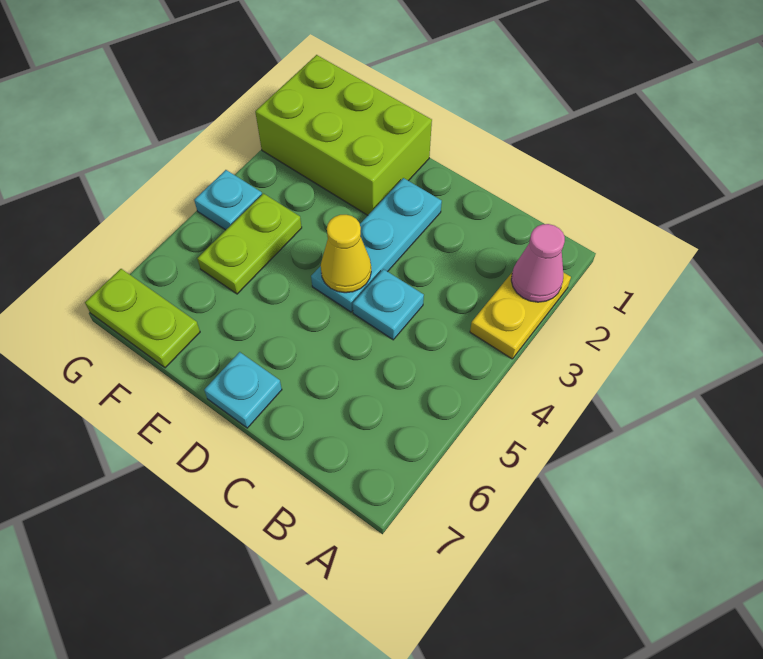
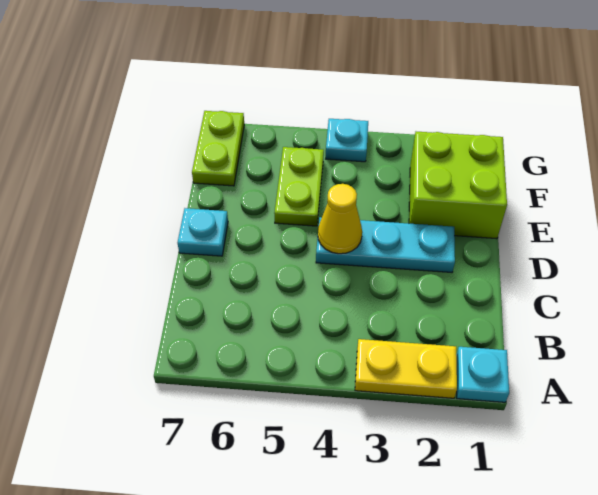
pink 1x1 cone [511,224,565,302] -> none
cyan 1x1 plate [353,269,424,340] -> cyan 1x1 plate moved to [456,347,509,402]
lime 2x3 brick [255,55,432,215] -> lime 2x2 brick [409,132,507,239]
lime 1x2 plate [197,194,302,294] -> lime 1x2 plate turned to [274,147,324,226]

